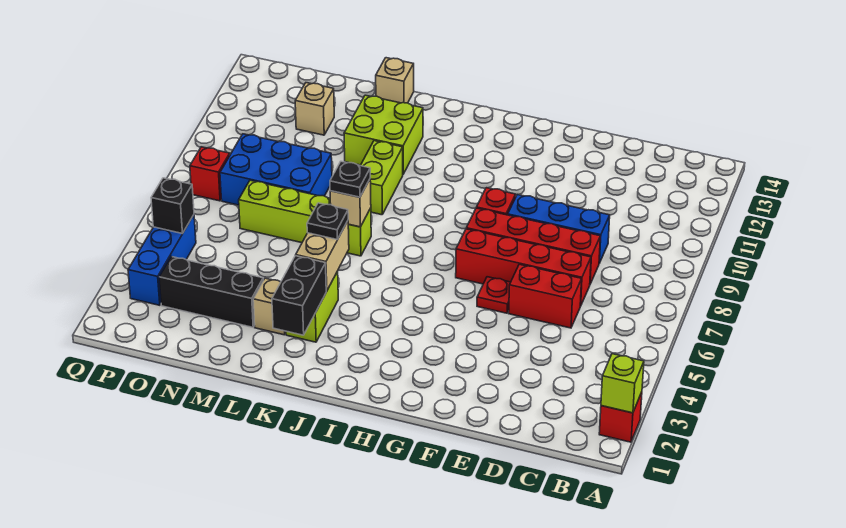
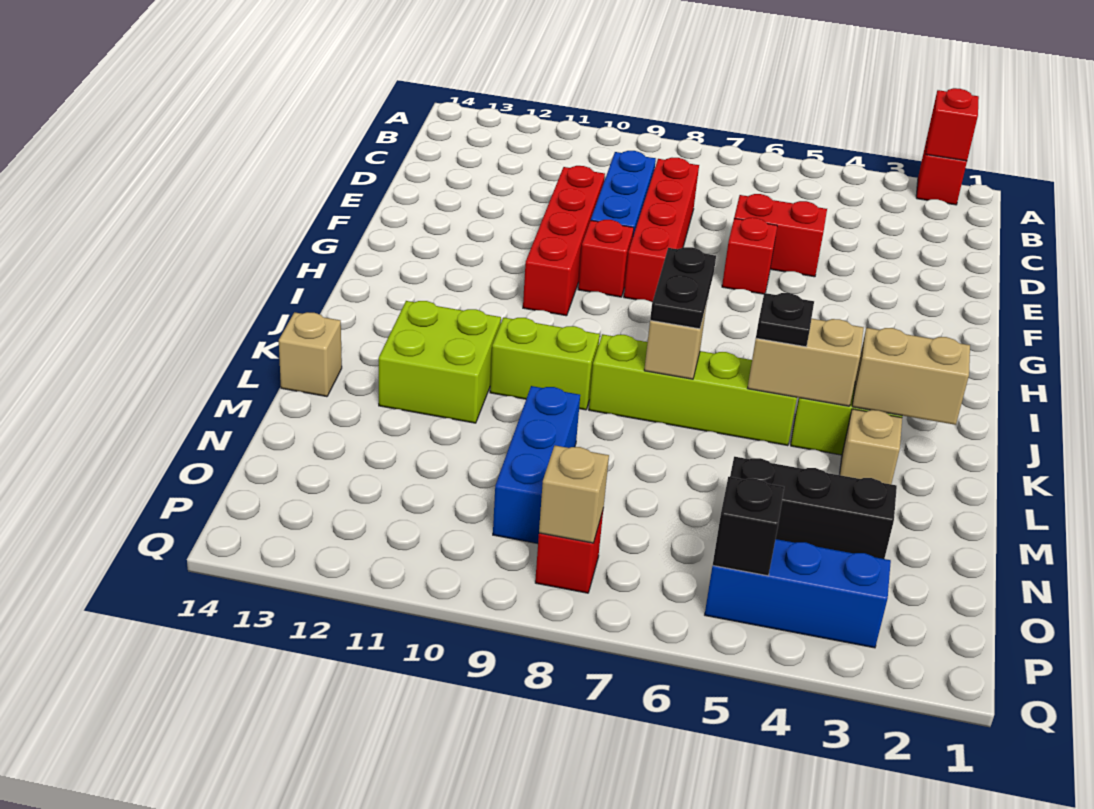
lime 1x1 brick [601,354,644,413] -> red 1x1 brick [926,88,979,161]
red 1x2 brick [509,264,582,328] -> red 1x2 brick turned to [734,194,827,277]
red 1x4 brick [456,229,591,306] -> red 1x4 brick moved to [523,166,605,316]
red 1x1 plate [477,277,511,313] -> red 1x1 brick [722,218,777,294]
black 1x2 brick [272,256,326,335] -> tan 1x2 brick [852,328,970,425]
lime 1x4 brick [239,180,371,256] -> lime 1x4 brick turned to [589,334,797,446]
black 1x1 plate [330,161,370,197] -> black 1x2 plate [650,247,716,329]
black 1x3 brick [159,257,263,327] -> black 1x3 brick turned to [730,457,897,559]
blue 2x3 brick [220,134,332,205] -> blue 1x3 brick [493,386,580,544]
tan 1x1 brick [295,83,334,135] -> tan 1x1 brick moved to [539,446,609,543]

